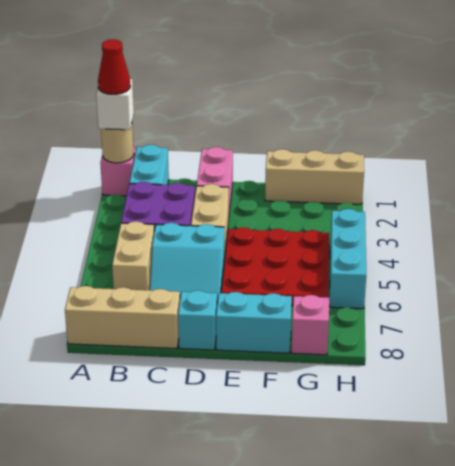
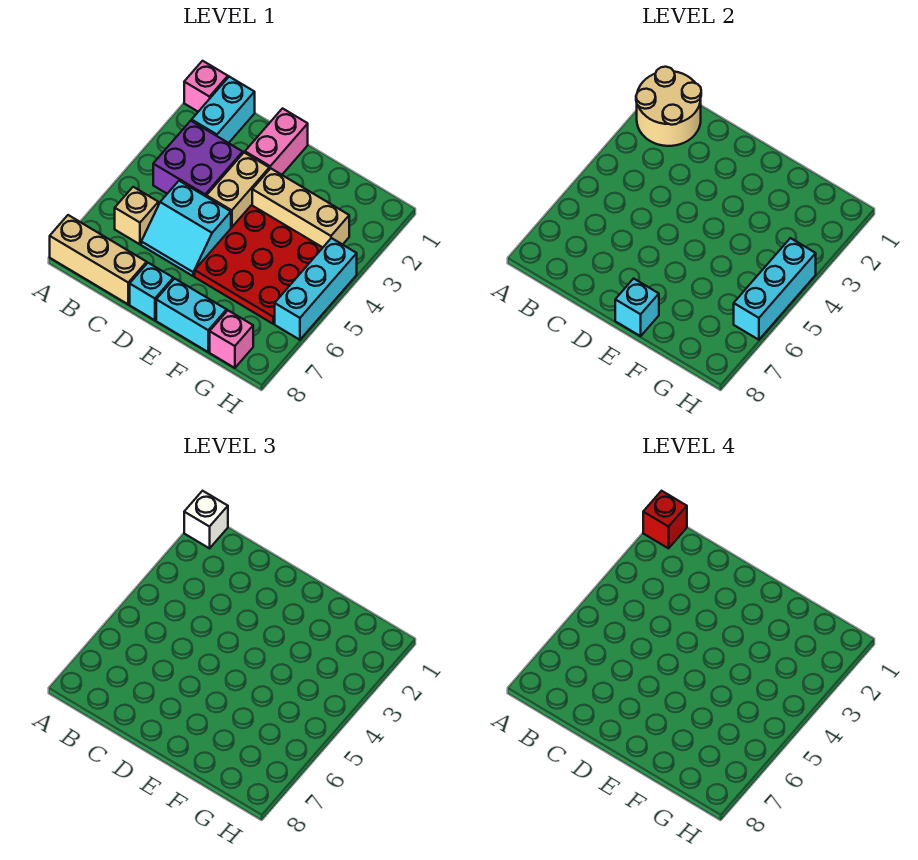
tan 1x1 round brick [101,124,134,163] -> tan 2x2 round brick [636,67,701,146]
red 1x1 cone [98,39,130,94] -> red 1x1 brick [643,491,687,548]
tan 1x2 brick [112,221,154,290] -> tan 1x1 brick [115,187,158,244]
none -> cyan 1x1 brick [615,279,659,336]
tan 1x3 brick [265,149,364,204] -> tan 1x3 brick moved to [252,168,349,247]
none -> cyan 1x3 brick [734,238,816,340]

